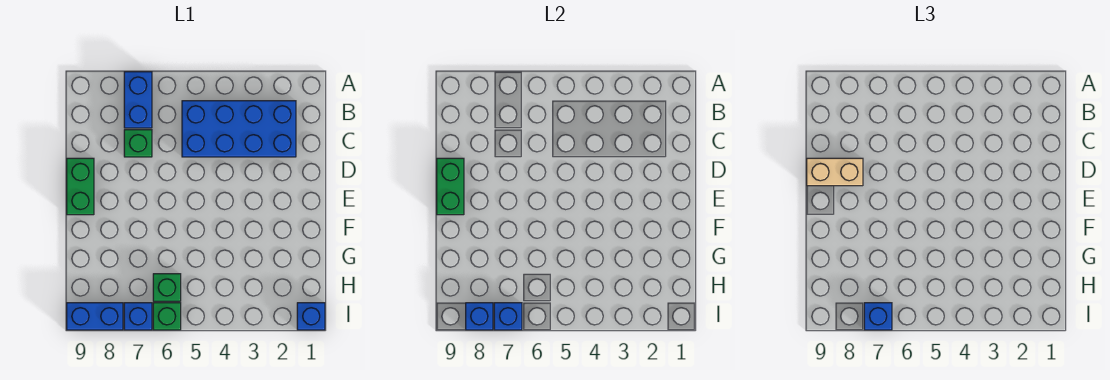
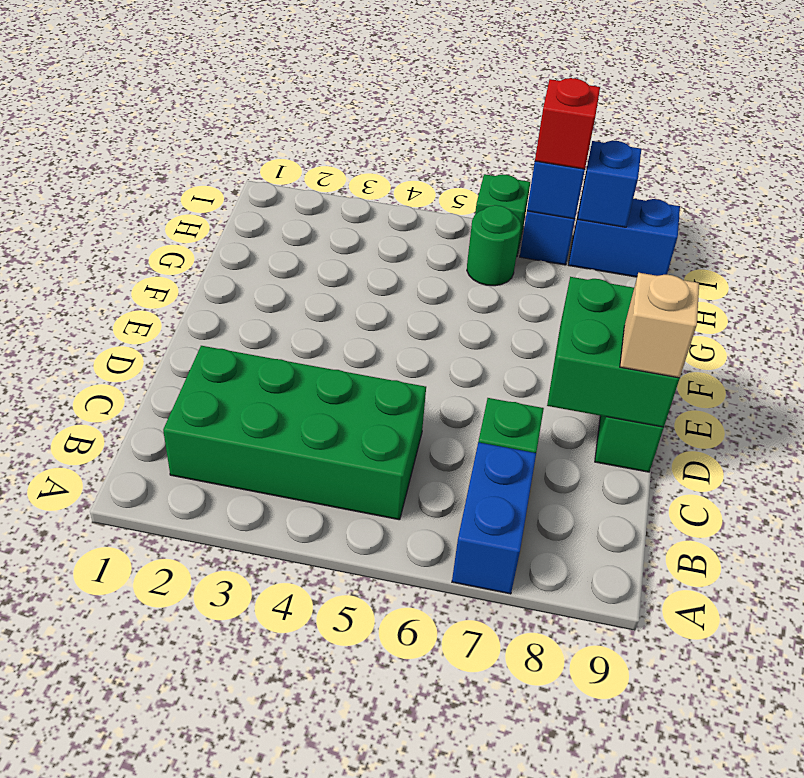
blue 2x4 brick [182,101,296,157] -> green 2x4 brick [163,346,426,520]
tan 1x2 brick [807,158,863,186] -> tan 1x1 brick [620,273,699,378]
green 1x2 brick [437,158,464,215] -> green 2x2 brick [547,277,679,427]
green 1x1 brick [153,274,181,301] -> green 1x1 round brick [467,205,521,286]
blue 1x1 brick [297,303,325,330] -> none
blue 1x1 brick [864,303,892,330] -> red 1x1 brick [535,78,600,169]

